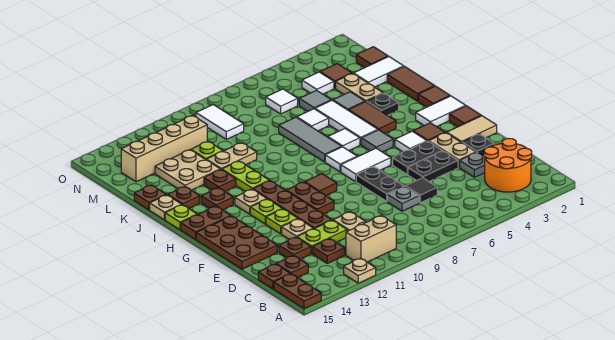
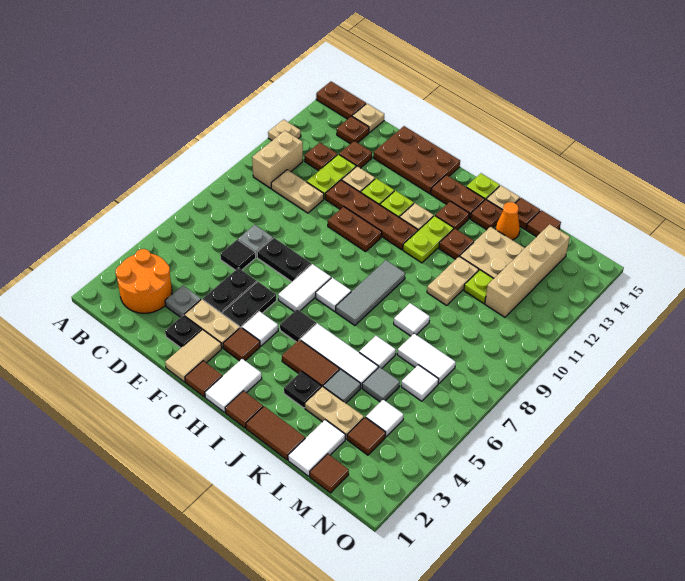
brown 1x1 plate [258,264,290,289] -> tan 1x1 plate [352,104,384,133]
brown 1x1 tile [305,174,337,196] -> brown 1x1 tile moved to [526,210,561,237]
grey 1x1 tile [361,130,393,152] -> black 1x1 tile [280,309,316,342]
brown 1x2 plate [181,206,230,240] -> brown 1x2 plate turned to [431,175,485,218]
white 1x1 tile [328,129,360,151] -> white 1x1 tile moved to [394,303,430,336]
grey 1x3 tile [279,117,342,162] -> grey 1x3 tile turned to [336,260,405,326]
lime 1x2 plate [222,161,269,191] -> lime 1x2 plate turned to [403,216,454,263]
none -> orange 1x1 cone [495,202,520,240]
white 1x2 tile [196,105,244,139] -> white 1x2 tile moved to [397,334,456,384]

